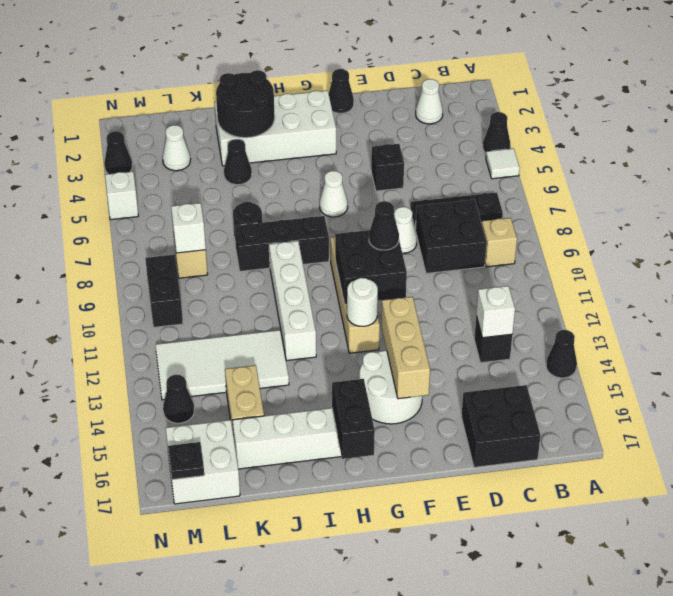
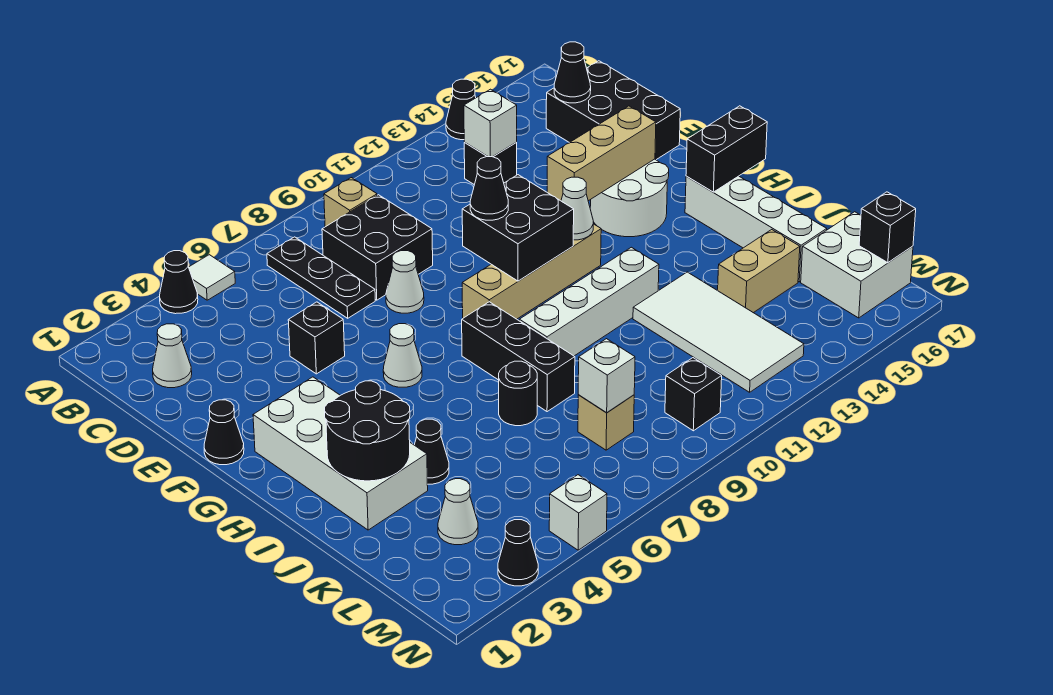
black 2x2 brick [461,385,541,467] -> black 2x3 brick [546,61,680,160]
white 1x1 round brick [347,278,378,326] -> white 1x1 cone [561,177,593,240]
black 1x2 brick [145,255,183,327] -> black 1x1 brick [665,358,722,431]
black 1x1 cone [163,375,194,423] -> black 1x1 cone moved to [554,42,591,103]
black 1x1 plate [168,442,204,480] -> black 1x1 brick [859,192,916,263]

